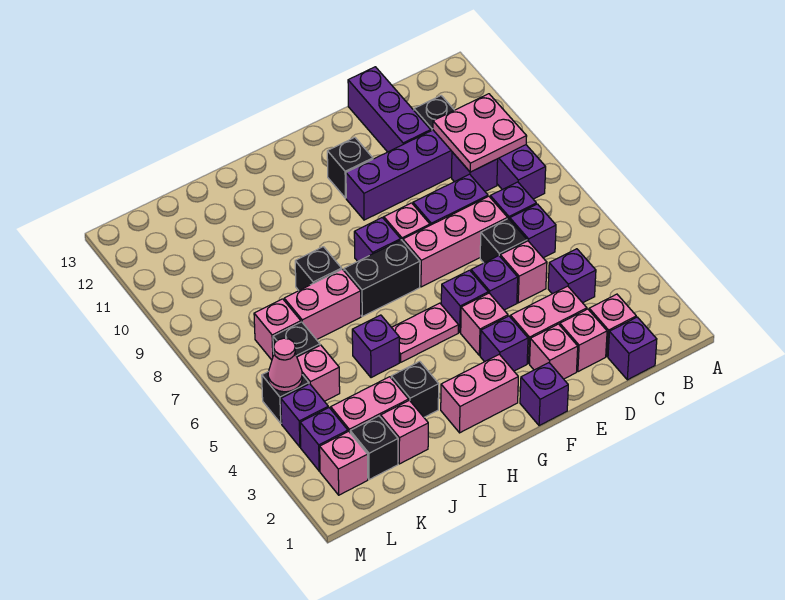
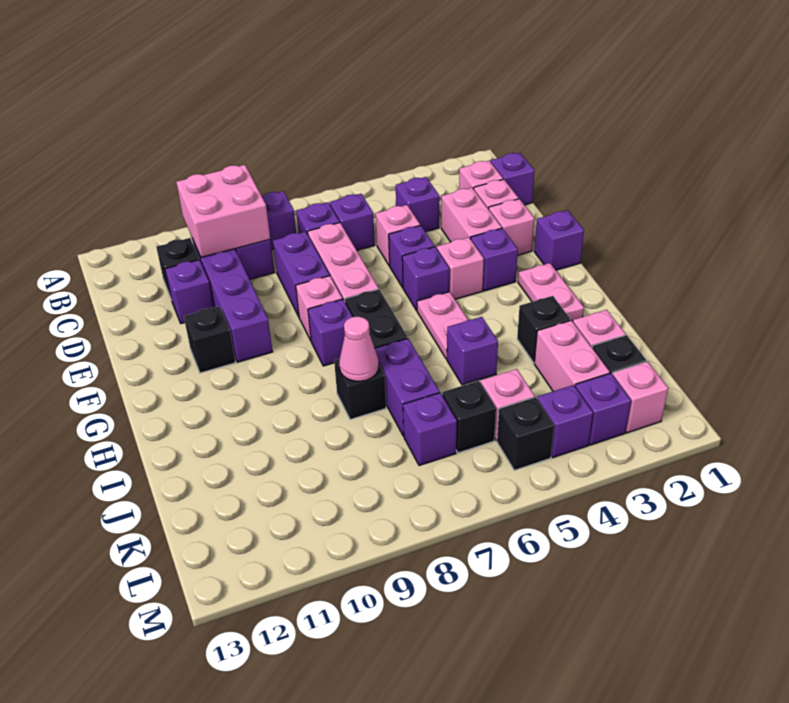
pink 2x2 plate [433,94,527,172] -> pink 2x2 brick [176,165,270,257]
black 1x1 brick [480,219,527,263] -> none
purple 1x3 brick [348,67,431,152] -> purple 1x1 brick [165,260,214,324]
pink 1x2 brick [441,354,518,433] -> pink 1x2 plate [518,263,584,321]
pink 1x2 brick [284,269,361,340] -> purple 1x2 brick [375,339,440,436]
pink 1x1 brick [254,299,301,360] -> purple 1x1 brick [403,393,457,466]
pink 1x1 cone [268,338,302,392] -> pink 1x1 cone moved to [339,316,379,381]

